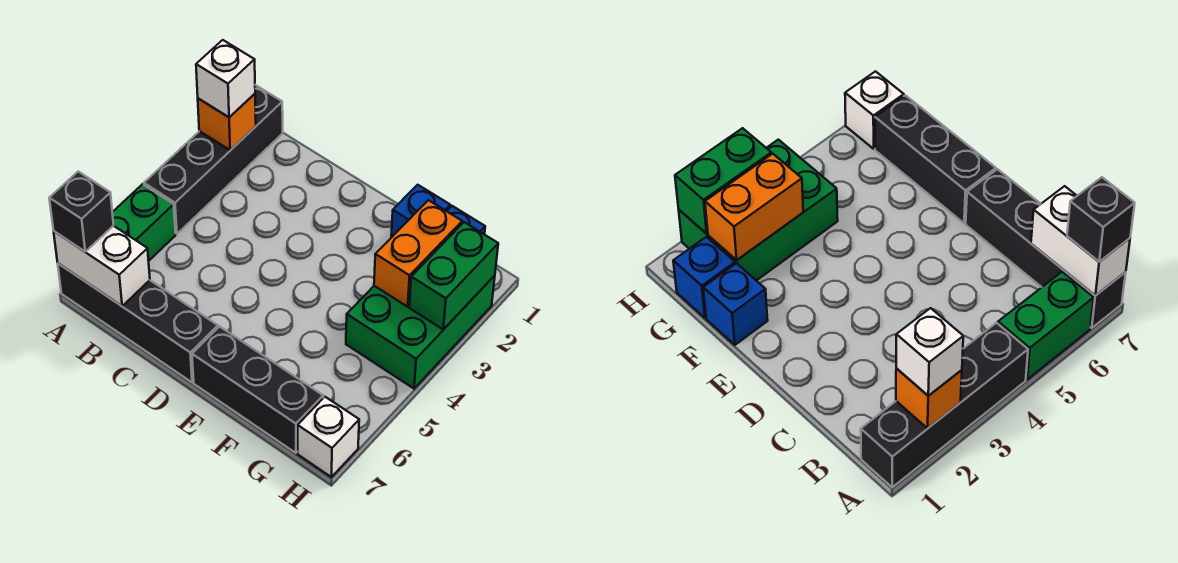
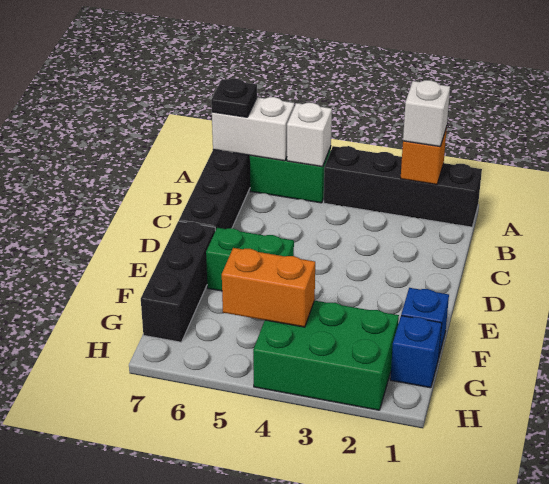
white 1x2 brick [54,226,150,306] -> white 1x2 brick turned to [212,97,294,161]
black 1x1 brick [49,172,114,251] -> black 1x1 plate [211,79,257,117]
orange 1x2 brick [374,200,462,307] -> orange 1x2 brick moved to [222,248,315,327]
green 1x2 brick [409,222,498,330] -> green 1x2 brick moved to [206,228,294,291]
white 1x1 brick [298,397,359,477] -> white 1x1 brick moved to [287,103,332,167]

